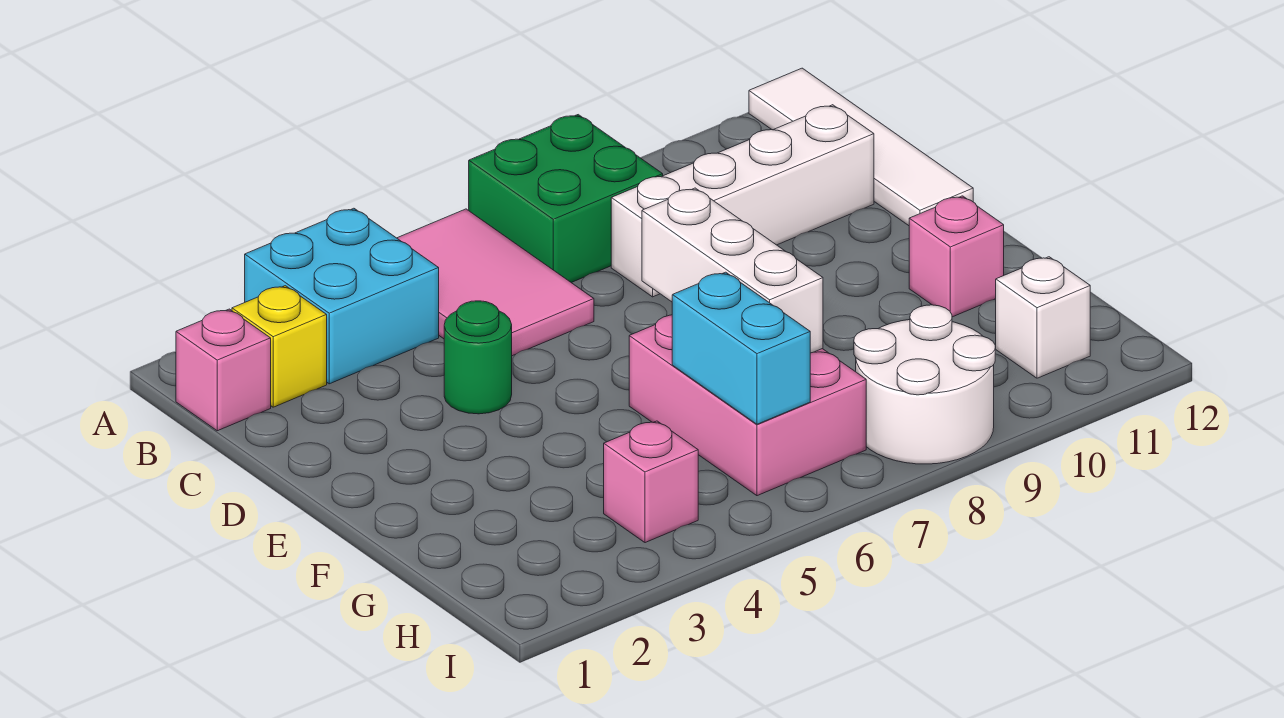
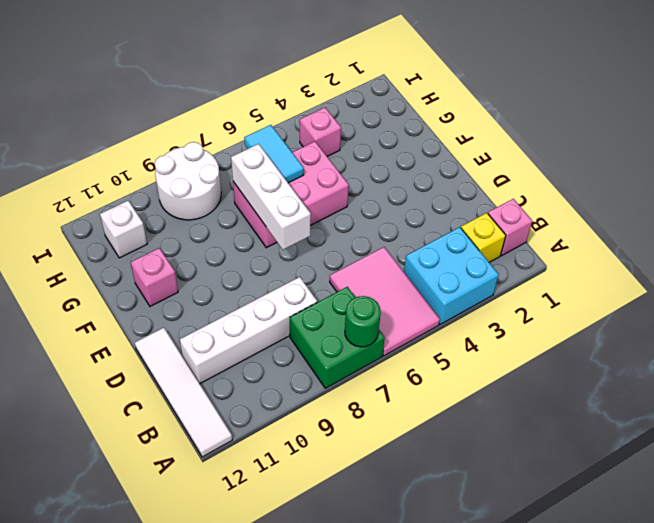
green 1x1 round brick [444,301,512,414] -> green 1x1 round brick moved to [345,296,381,347]
pink 2x3 brick [629,315,866,496] -> pink 2x3 brick turned to [233,141,349,248]
cyan 1x2 brick [672,272,810,424] -> cyan 1x2 tile [244,125,304,183]

